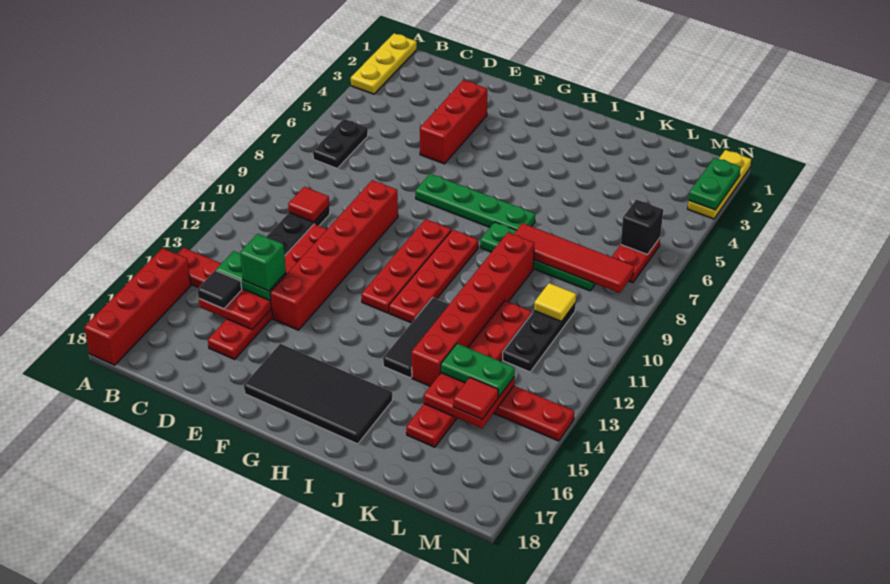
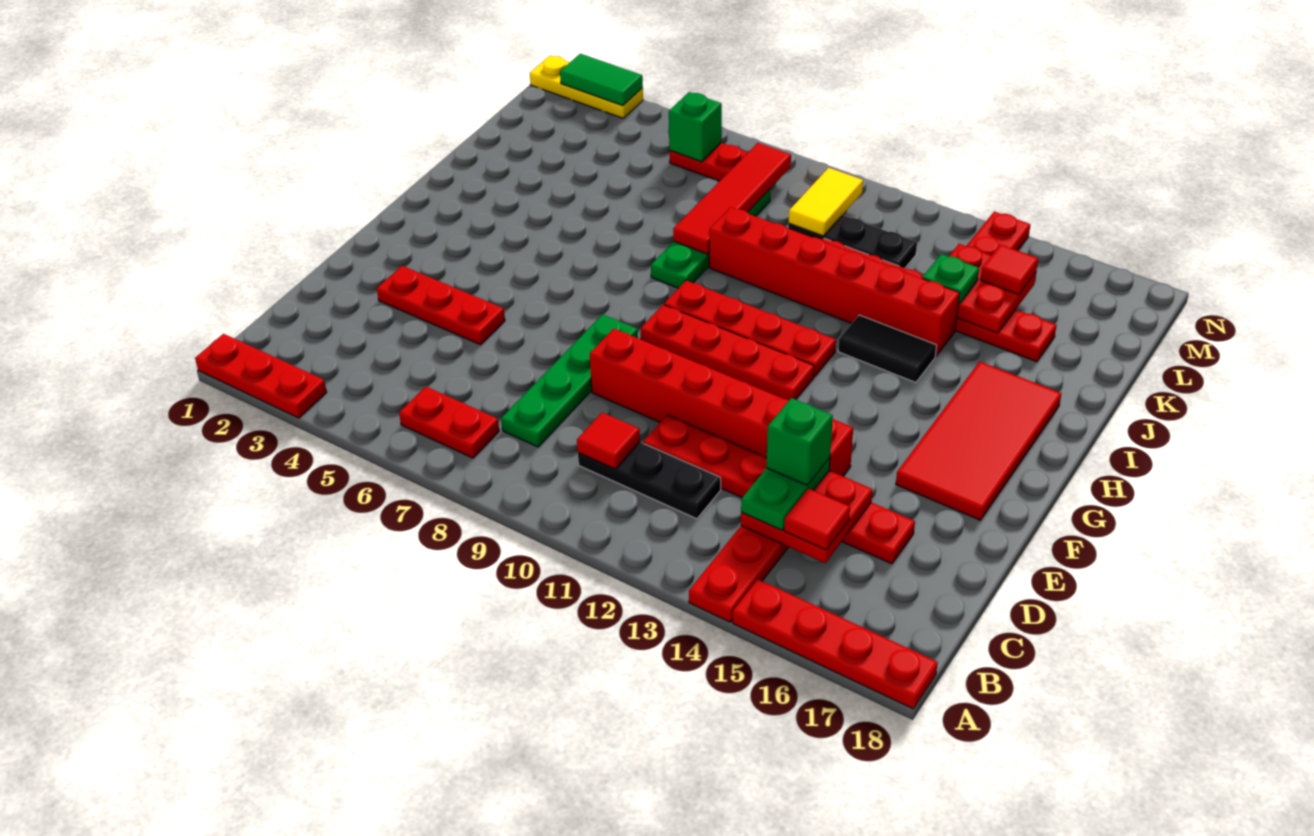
yellow 1x3 plate [351,33,417,94] -> red 1x3 plate [195,334,327,418]
red 1x4 brick [84,248,191,365] -> red 1x4 plate [733,579,938,709]
black 1x2 plate [313,119,368,168] -> red 1x2 plate [399,387,499,458]
black 1x1 tile [197,270,242,309] -> red 1x1 tile [784,489,850,550]
red 1x3 brick [420,80,487,164] -> red 1x3 plate [377,266,505,345]
green 1x4 plate [415,174,535,230] -> green 1x4 plate moved to [501,315,638,447]
black 2x4 tile [244,344,393,444] -> red 2x4 tile [896,362,1061,520]
black 1x3 tile [383,298,449,378] -> black 1x2 tile [838,315,937,383]
green 1x2 plate [441,344,515,397] -> green 1x1 plate [922,254,979,304]
yellow 1x1 tile [534,283,576,322] -> yellow 1x2 tile [789,168,863,236]
black 1x1 brick [621,199,663,255] -> green 1x1 brick [669,92,722,162]
green 1x2 plate [689,158,741,210] -> green 1x2 tile [560,54,643,106]

